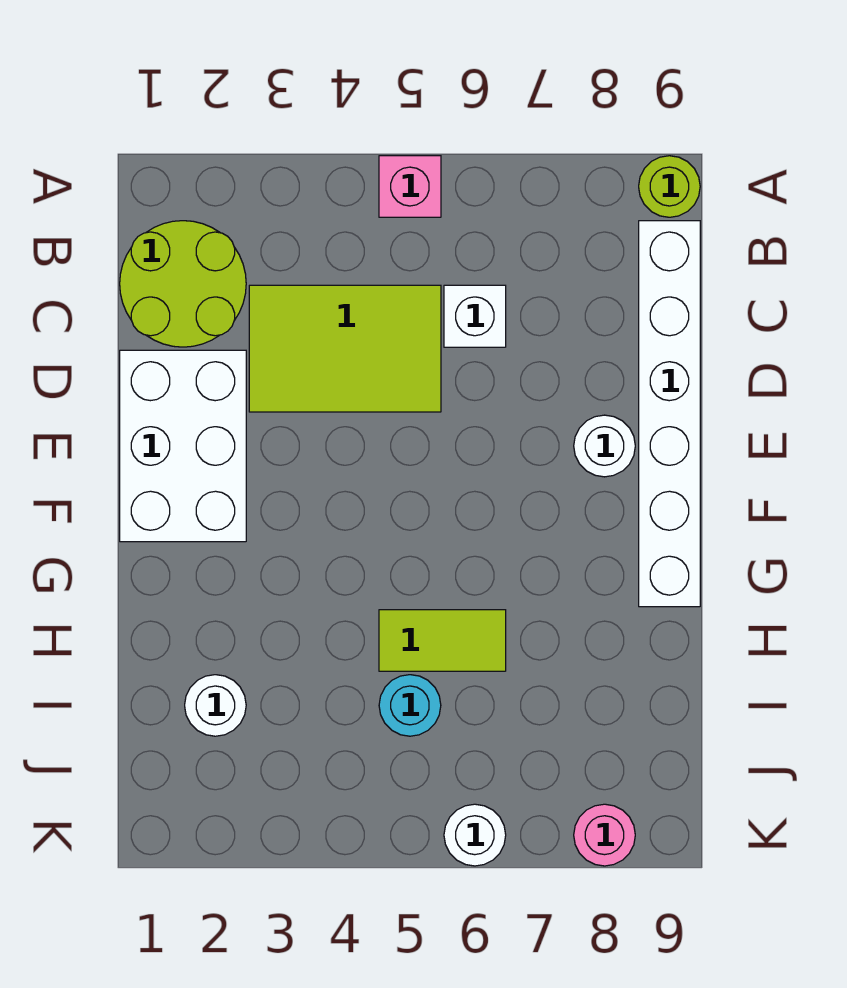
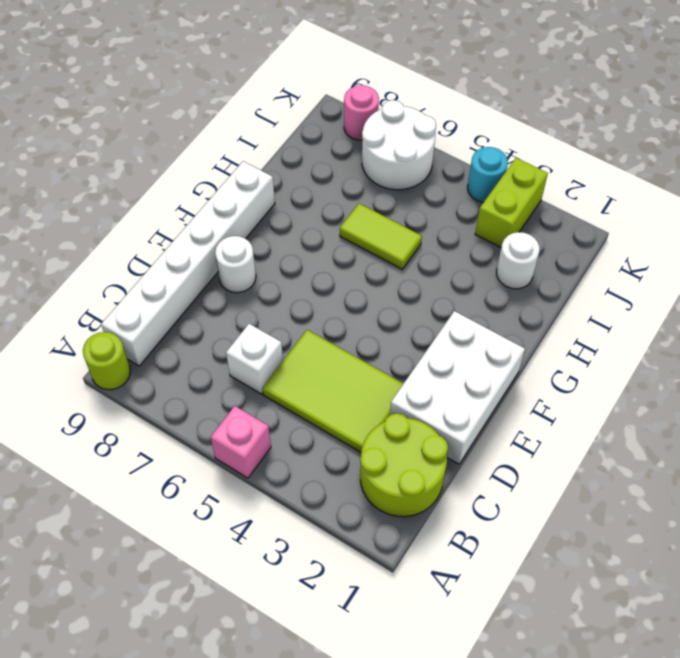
cyan 1x1 round brick [379,675,441,736] -> cyan 1x1 round brick moved to [468,147,508,202]
none -> lime 1x2 brick [475,158,548,247]
white 1x1 round brick [444,804,506,866] -> white 2x2 round brick [362,100,436,190]

